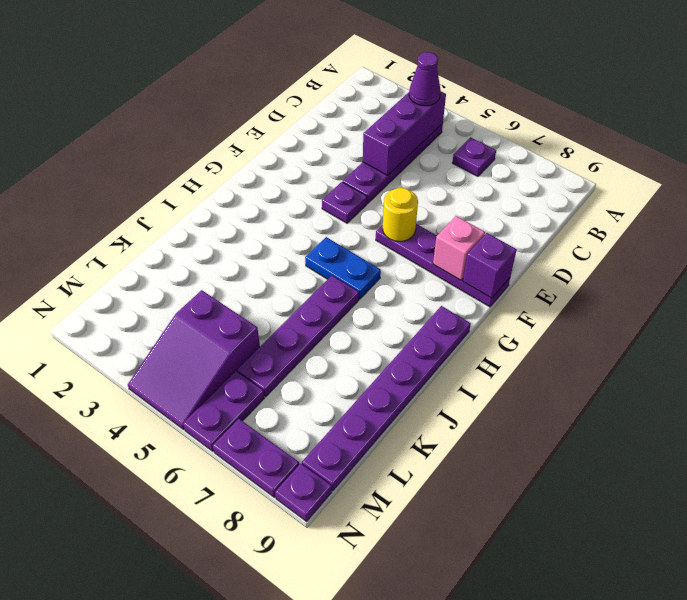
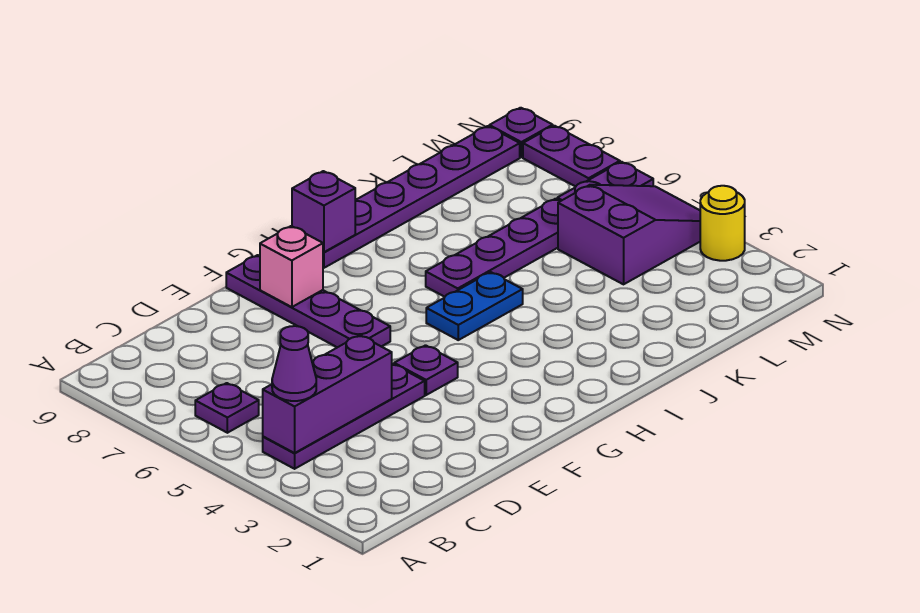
yellow 1x1 round brick [383,188,418,241] -> yellow 1x1 round brick moved to [700,186,745,261]
purple 1x1 brick [463,233,517,298] -> purple 1x1 brick moved to [292,171,355,252]
blue 1x2 plate [305,237,381,299] -> blue 1x2 plate turned to [426,272,523,340]

